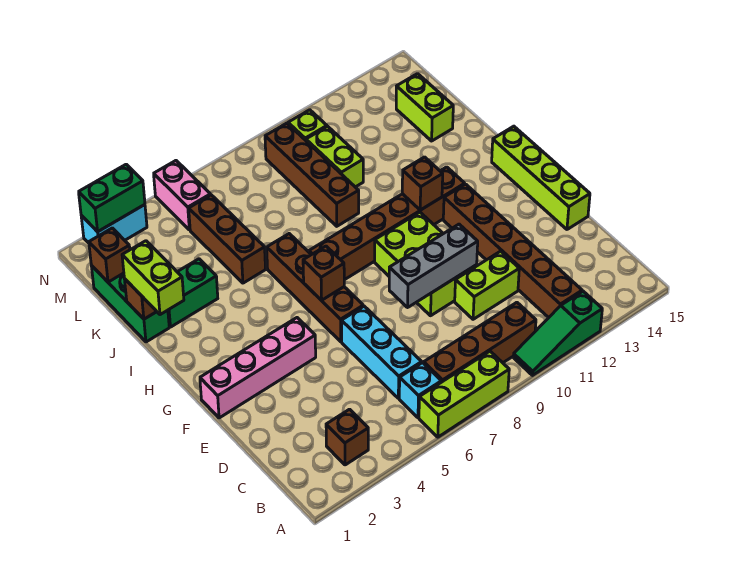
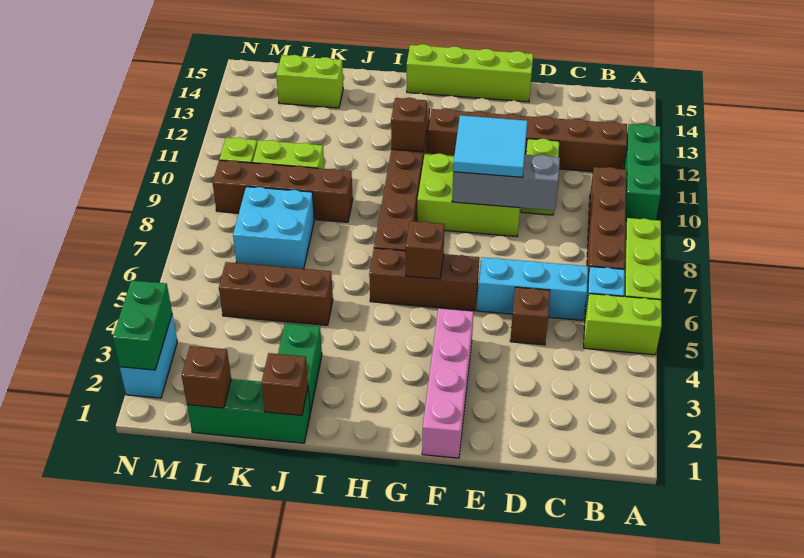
green 1x3 slope [513,291,602,375] -> green 1x3 brick [624,124,661,221]
brown 1x1 brick [326,409,368,465] -> brown 1x1 brick moved to [510,287,550,345]
grey 1x3 brick [389,224,478,307] -> grey 1x3 brick turned to [452,155,560,210]
none -> cyan 2x2 tile [453,115,528,177]
brown 1x4 brick [267,234,363,342] -> brown 1x3 brick [369,248,479,311]
lime 1x2 brick [122,241,184,315] -> lime 1x2 brick moved to [584,294,662,355]
none -> cyan 2x2 brick [233,187,314,269]
pink 1x2 brick [154,161,211,230] -> none

